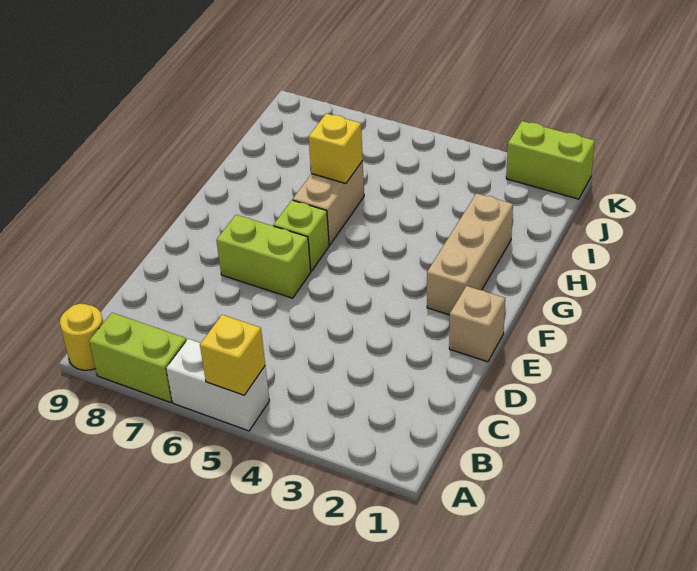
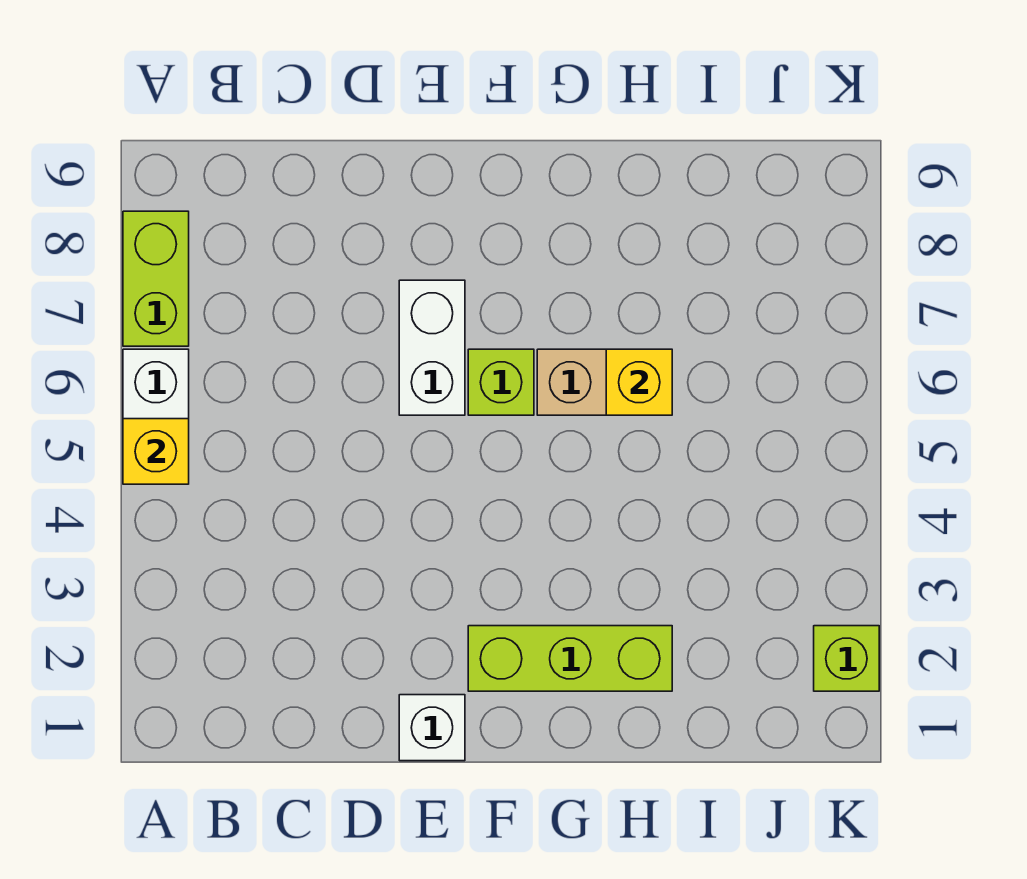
yellow 1x1 round brick [60,304,103,370] -> none
tan 1x1 brick [449,286,505,362] -> white 1x1 brick [399,695,465,761]
lime 1x2 brick [216,215,311,298] -> white 1x2 brick [399,280,465,415]
tan 1x3 brick [427,193,513,315] -> lime 1x3 brick [468,626,672,691]
lime 1x2 brick [506,121,595,199] -> lime 1x1 brick [814,626,879,691]

